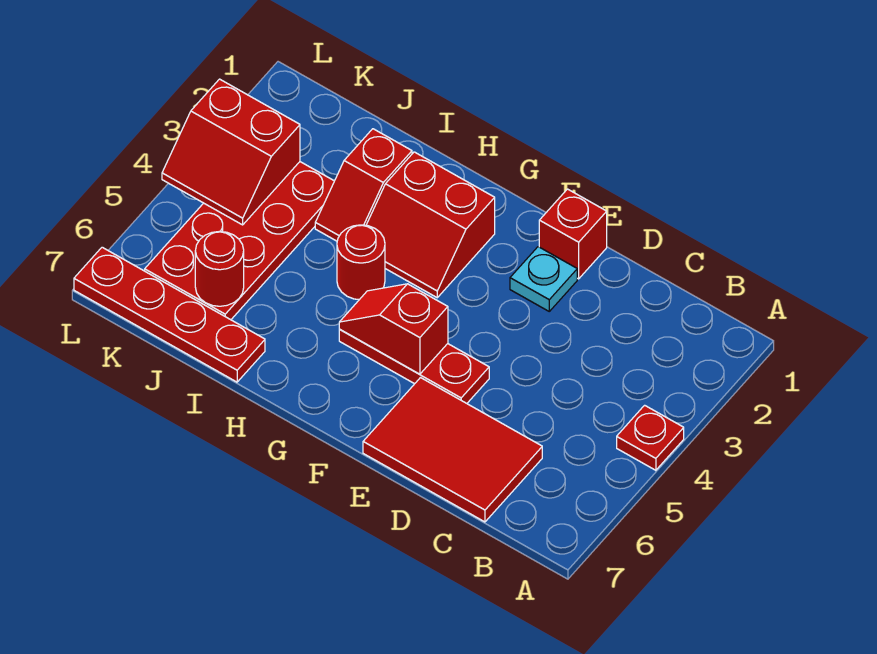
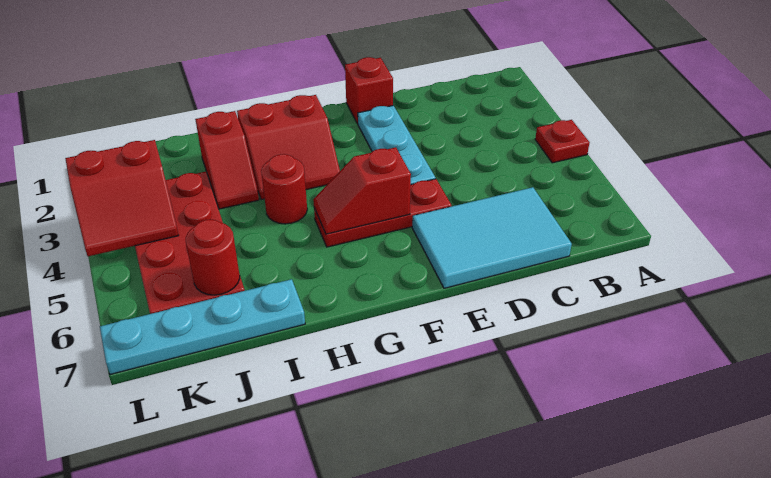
red 2x3 tile [363,378,542,522] -> cyan 2x3 tile [412,187,572,288]
cyan 1x1 plate [510,247,577,311] -> cyan 1x3 plate [358,106,435,184]
red 1x4 plate [74,247,265,382] -> cyan 1x4 plate [100,279,305,374]

